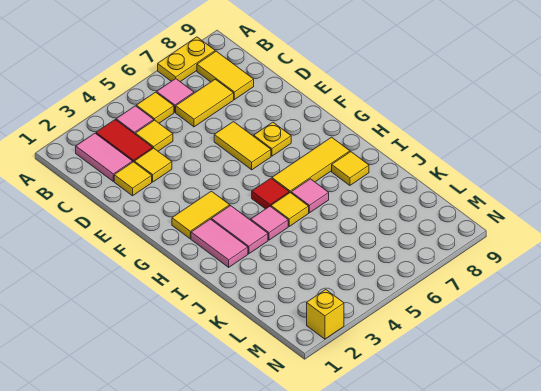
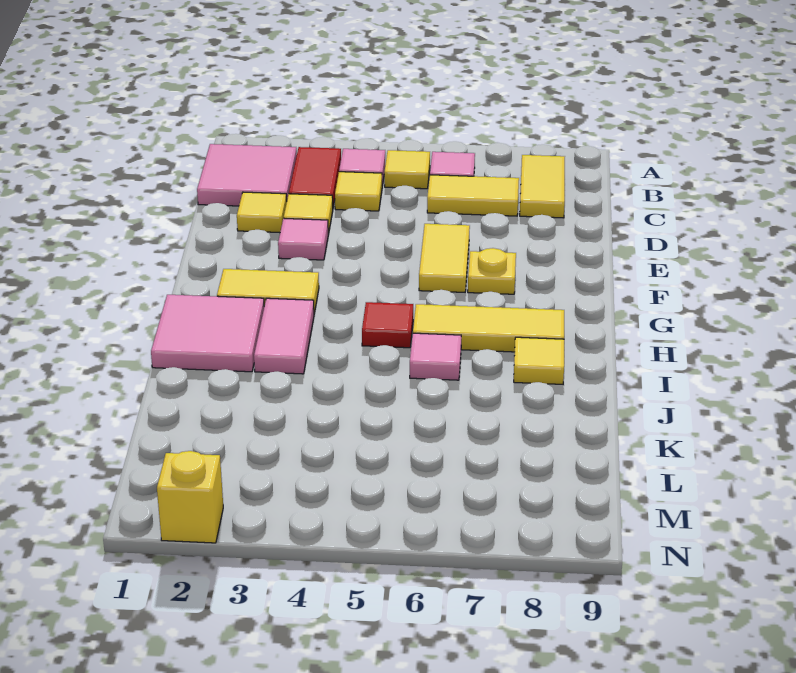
yellow 1x2 plate [158,37,215,82] -> none
pink 1x2 tile [76,133,133,181] -> pink 2x2 tile [197,144,297,206]
pink 1x2 tile [191,219,248,267] -> pink 2x2 tile [151,295,264,372]
pink 1x1 tile [251,206,288,240] -> pink 1x1 tile moved to [278,218,328,260]
yellow 1x1 tile [271,193,309,226] -> none

